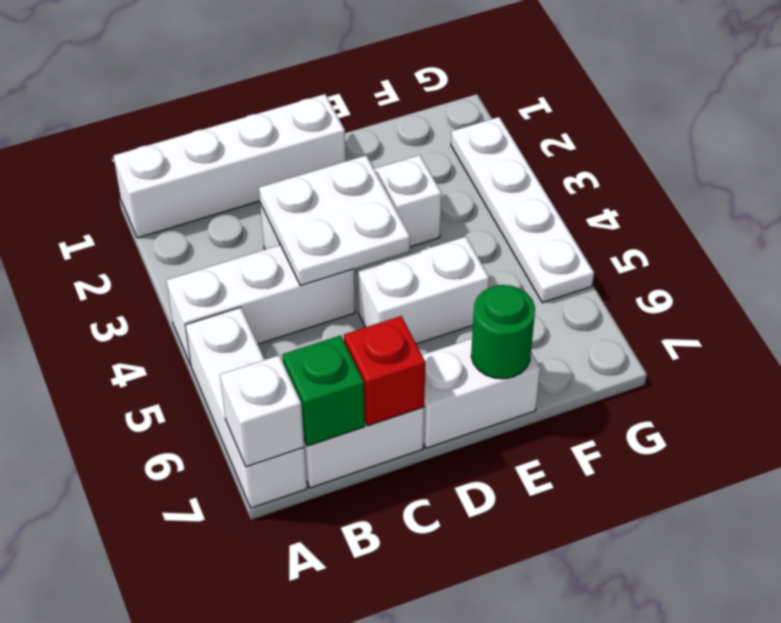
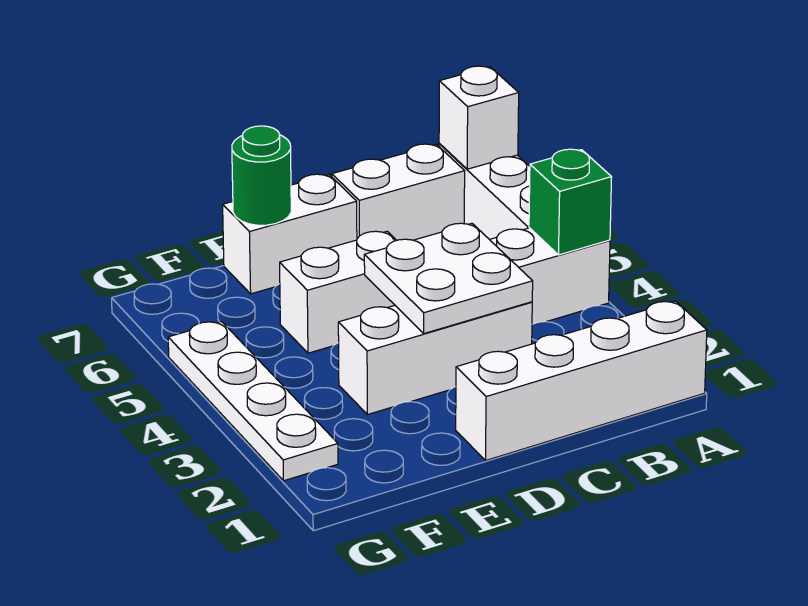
green 1x1 brick [282,335,365,446] -> green 1x1 brick moved to [529,149,612,255]
red 1x1 brick [344,316,425,426] -> none

